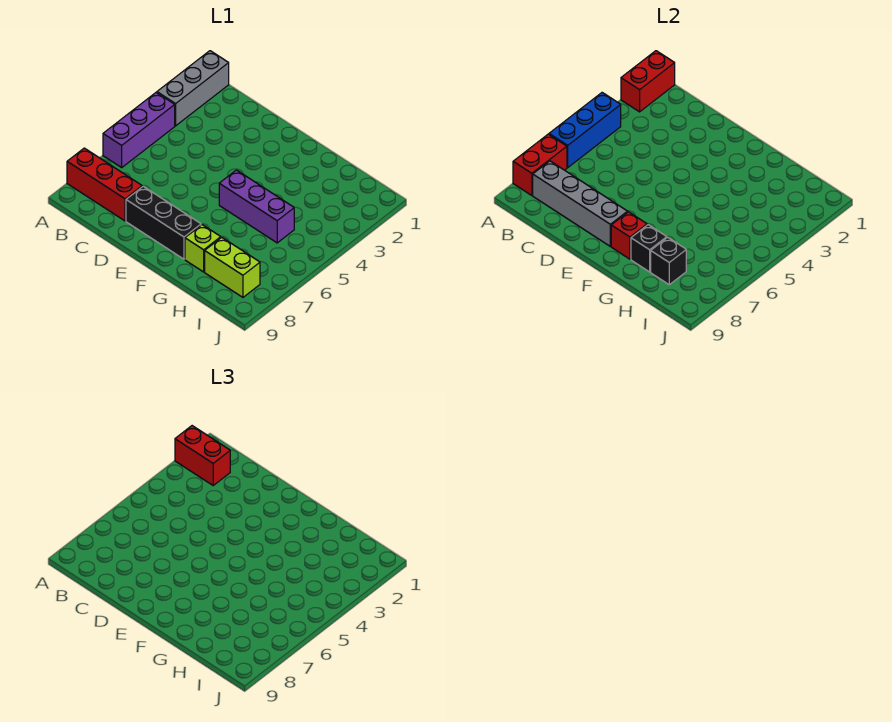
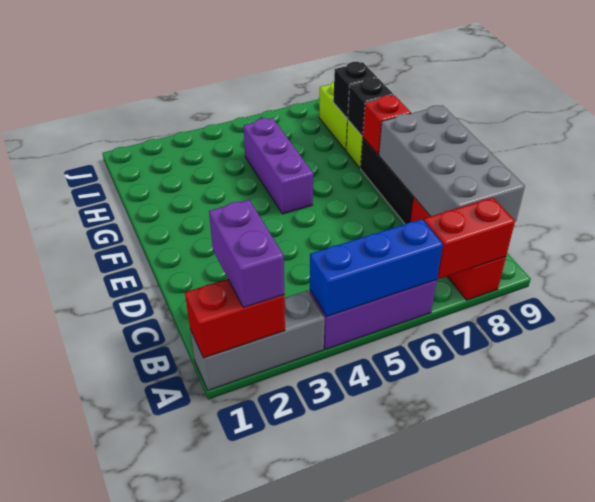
red 1x2 brick [175,426,230,485] -> purple 1x2 brick [209,200,284,308]
grey 1x4 brick [533,161,628,246] -> grey 2x4 brick [379,105,525,221]

